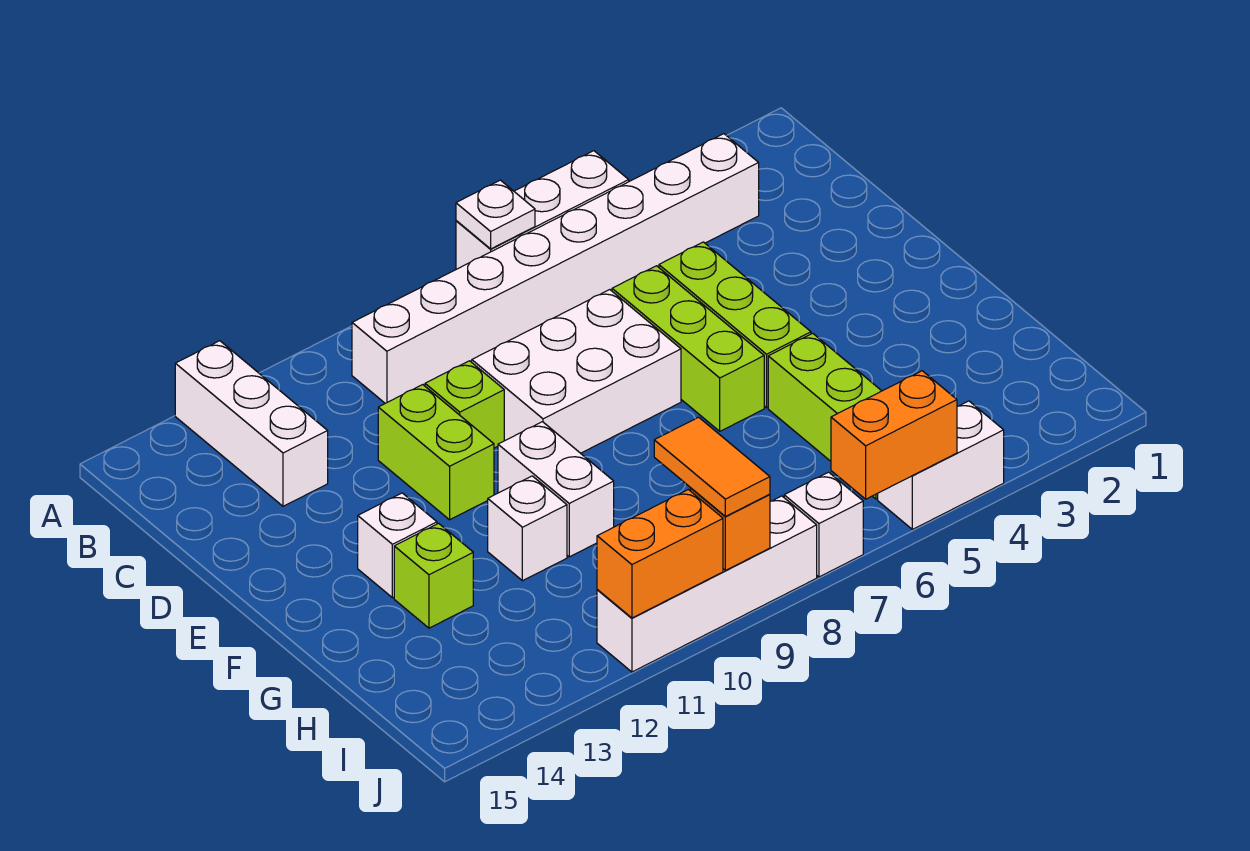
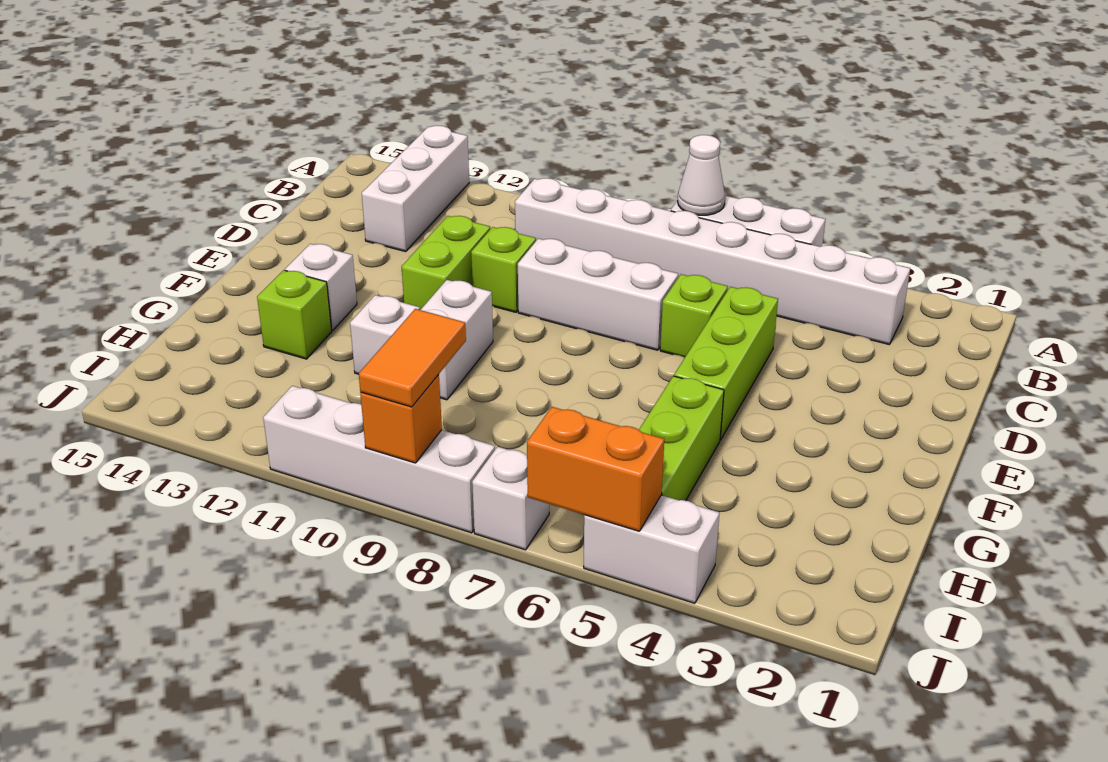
white 1x1 plate [456,180,535,249] -> white 1x1 cone [678,135,725,215]
lime 1x3 brick [612,266,764,431] -> lime 1x1 brick [660,274,728,357]
white 2x3 brick [472,290,681,453] -> white 1x3 brick [518,239,678,350]
orange 1x2 brick [597,490,723,618] -> none

